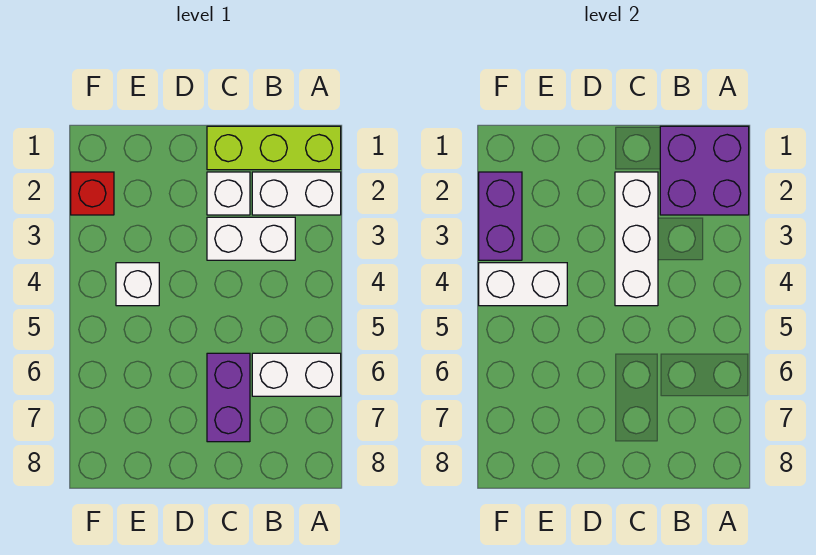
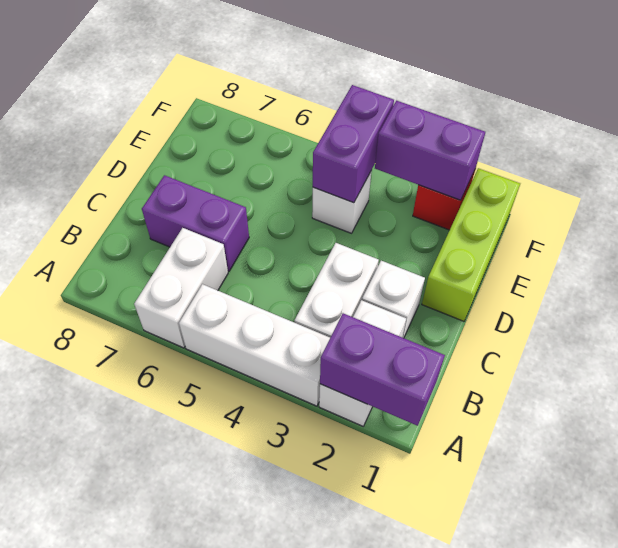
lime 1x3 brick [207,126,341,170] -> lime 1x3 brick moved to [422,168,520,321]
purple 2x2 brick [660,126,749,215] -> purple 1x2 brick [320,313,445,426]
white 1x3 brick [615,172,658,306] -> white 1x3 brick moved to [179,284,330,406]
white 1x2 brick [479,263,567,306] -> purple 1x2 brick [313,85,394,203]

